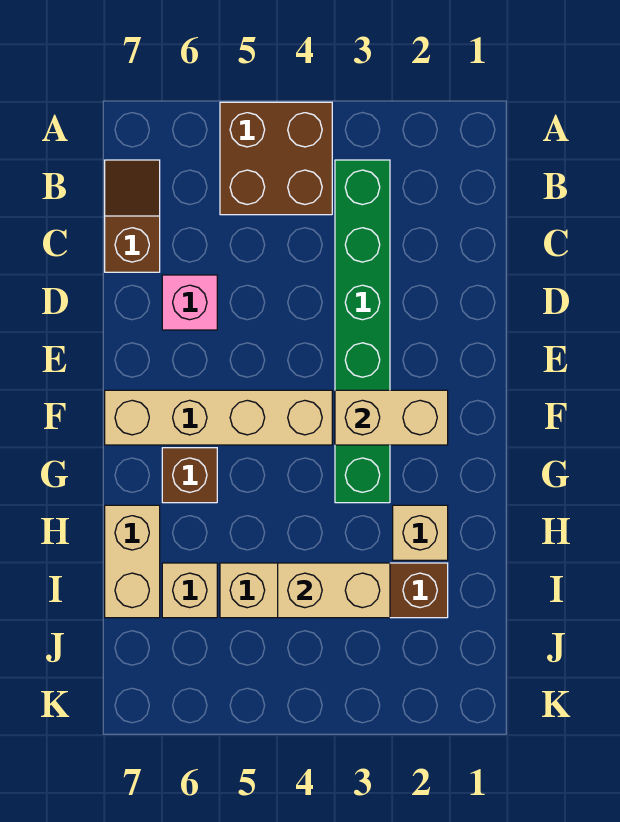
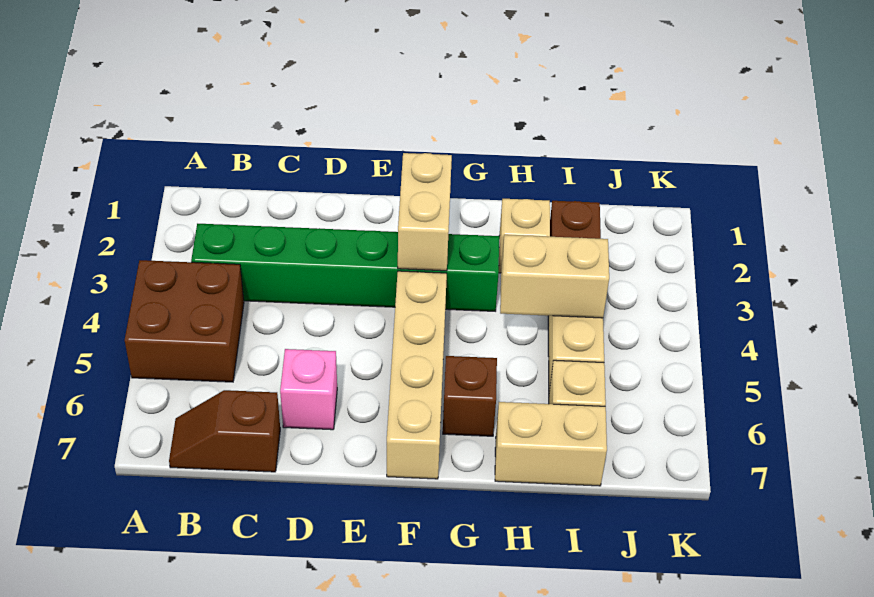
tan 1x2 brick [278,563,390,618] -> tan 1x2 brick turned to [500,235,609,318]

